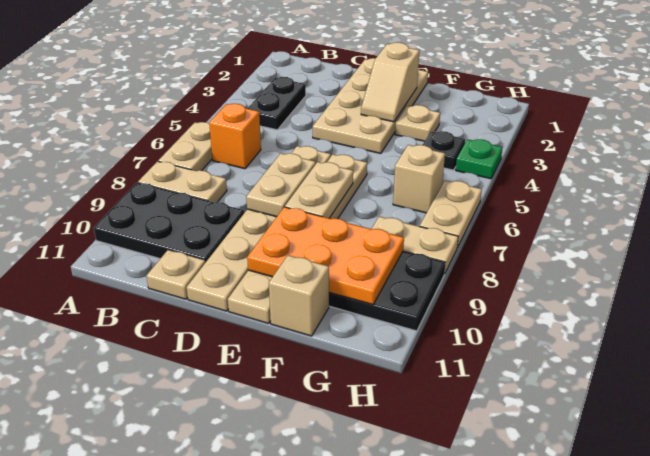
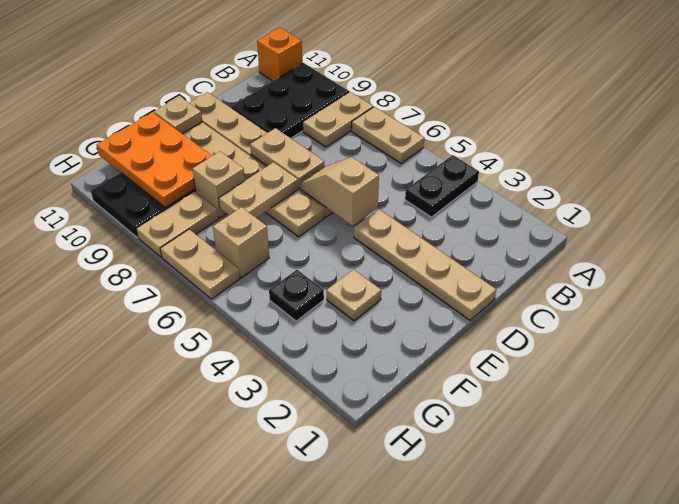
black 1x2 plate [247,77,306,130] -> black 1x2 plate turned to [405,155,479,217]
orange 1x1 brick [209,104,261,169] -> orange 1x1 brick moved to [257,28,302,81]
tan 1x1 plate [146,250,205,299] -> tan 1x1 plate moved to [154,97,202,134]
tan 2x4 plate [313,58,428,153] -> tan 1x4 plate [354,209,496,320]
tan 1x2 slope [361,43,419,122] -> tan 1x2 slope moved to [301,157,379,226]
tan 1x2 plate [285,162,353,218] -> tan 1x2 plate turned to [219,162,298,218]
orange 2x3 plate [247,207,404,305] -> orange 2x3 plate turned to [97,112,212,208]
tan 1x1 brick [269,255,329,336] -> tan 1x1 brick moved to [193,151,245,218]
green 1x1 plate [456,139,502,179] -> none

